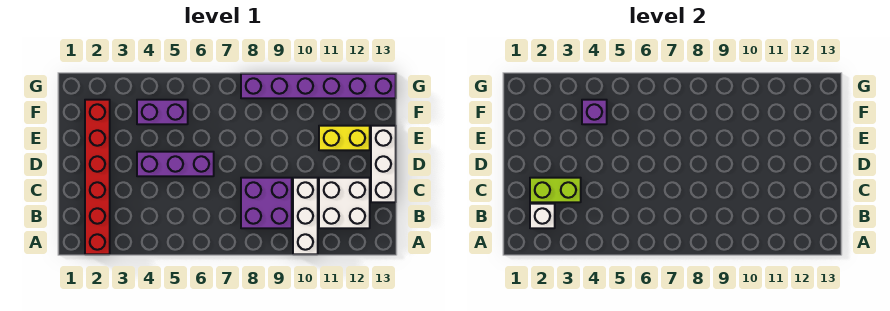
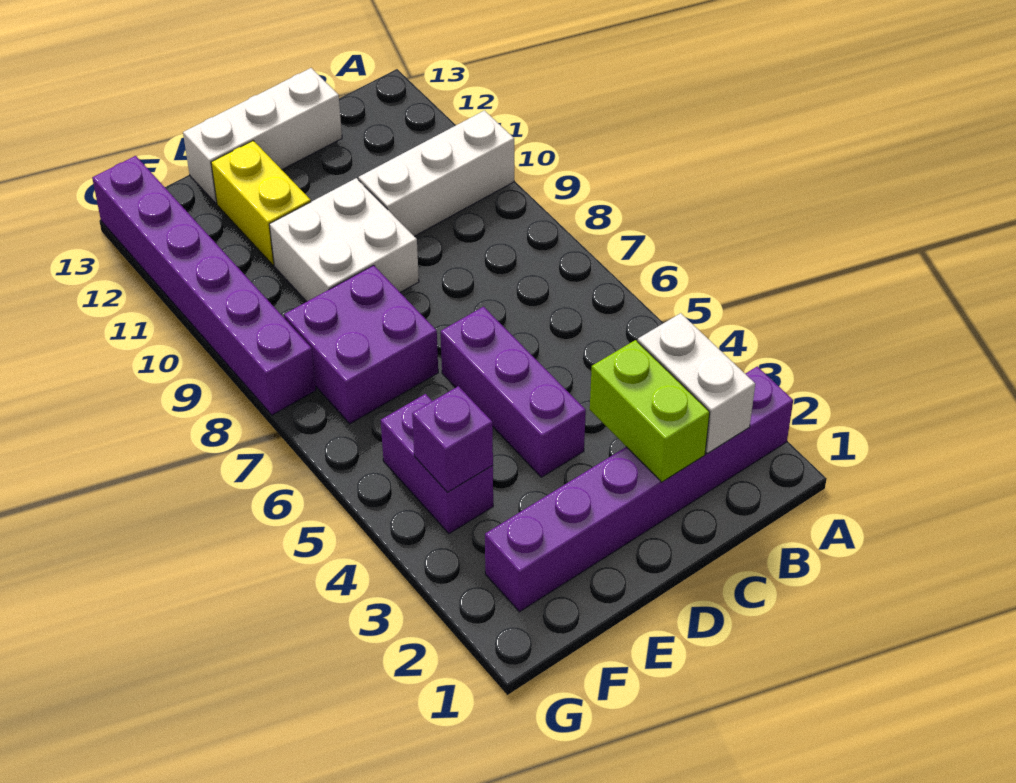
red 1x6 brick [85,100,110,254] -> purple 1x6 brick [485,366,793,612]
white 1x1 brick [530,204,555,228] -> white 1x2 brick [638,313,755,454]
purple 2x2 brick [241,178,292,228] -> purple 2x2 brick moved to [284,265,438,424]
white 2x2 brick [319,178,370,228] -> white 2x2 brick moved to [269,178,419,302]

